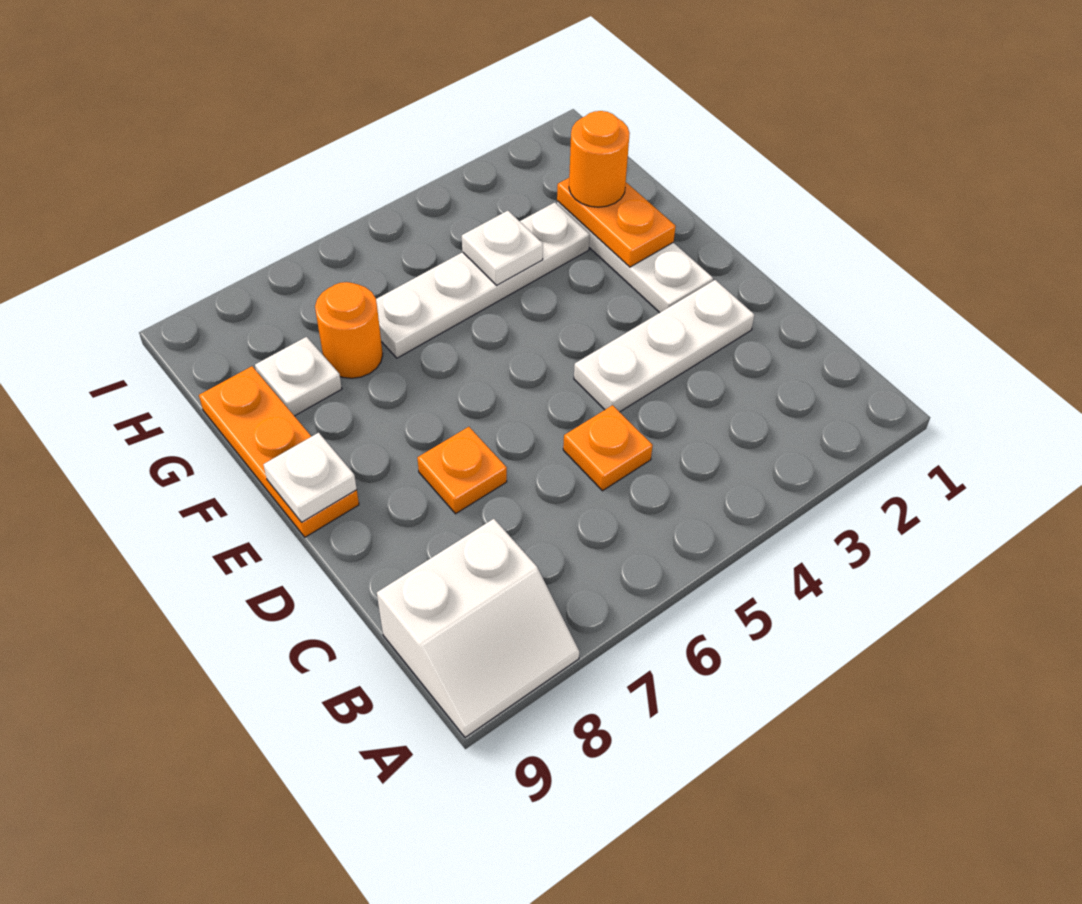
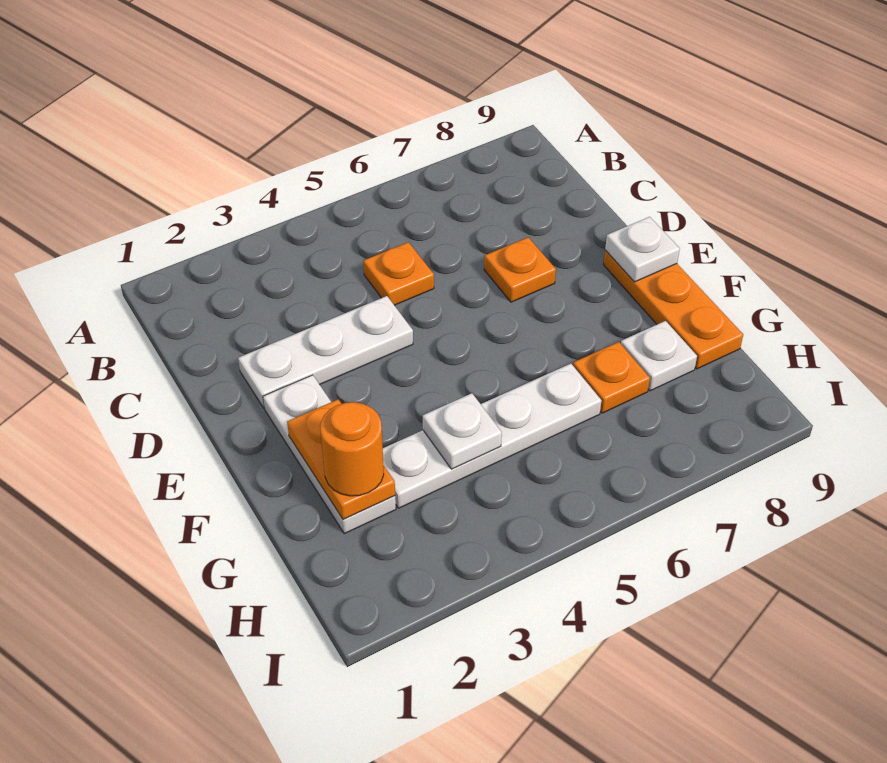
white 2x2 slope [377,519,579,737] -> none
orange 1x1 round brick [315,282,383,378] -> orange 1x1 plate [573,342,650,413]

